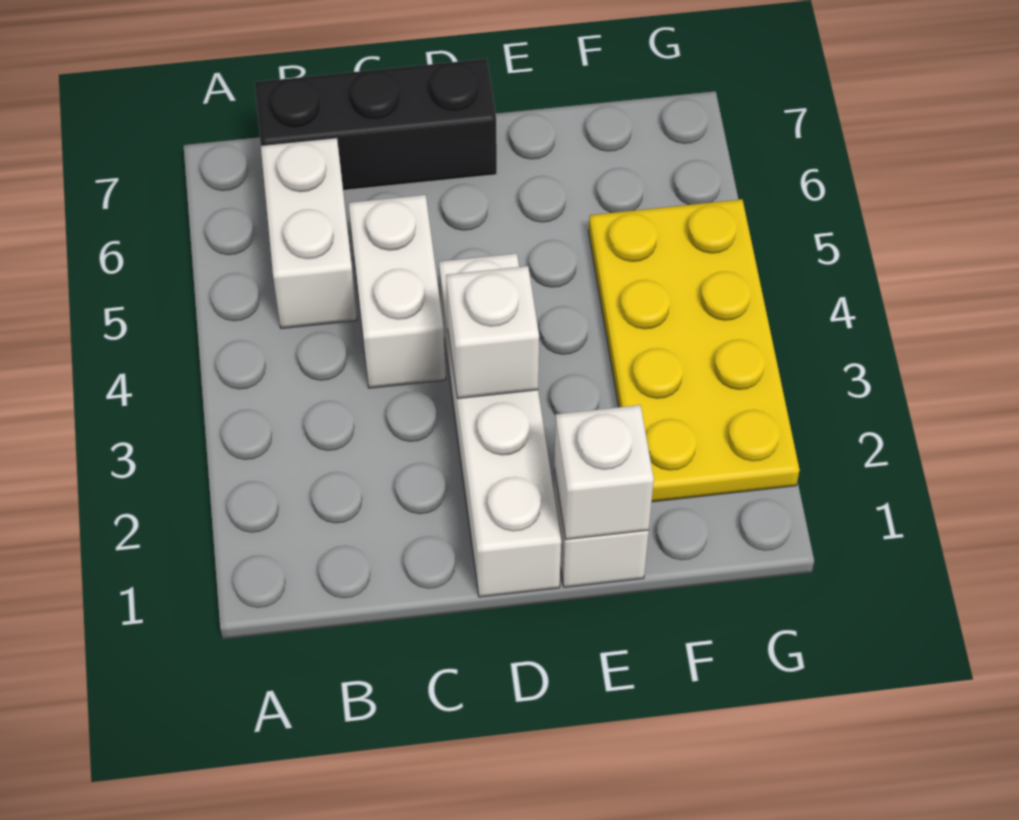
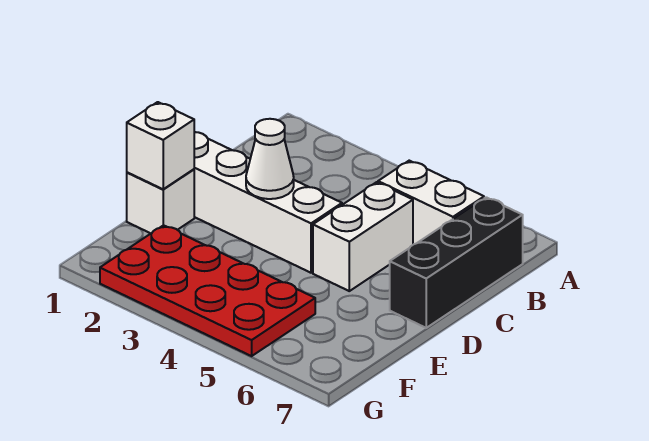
white 1x2 brick [349,195,446,388] -> white 1x2 brick turned to [313,182,413,291]
white 1x1 brick [446,266,539,399] -> white 1x1 cone [246,119,294,199]
yellow 2x4 plate [589,199,800,502] -> red 2x4 plate [100,225,315,356]

